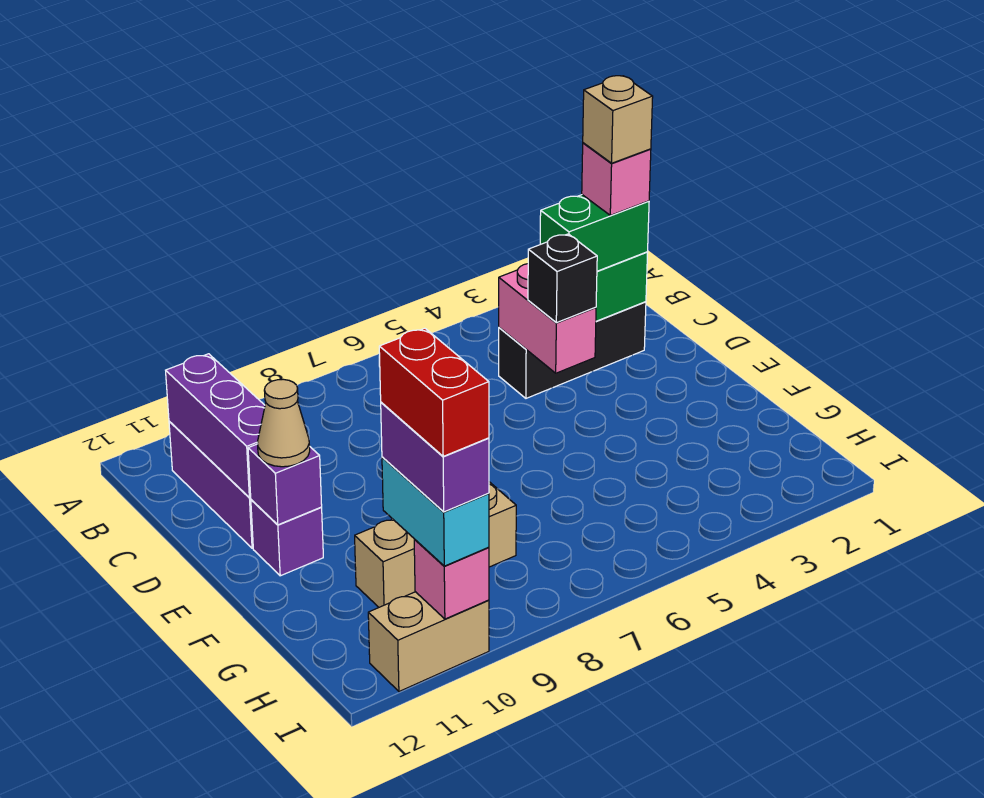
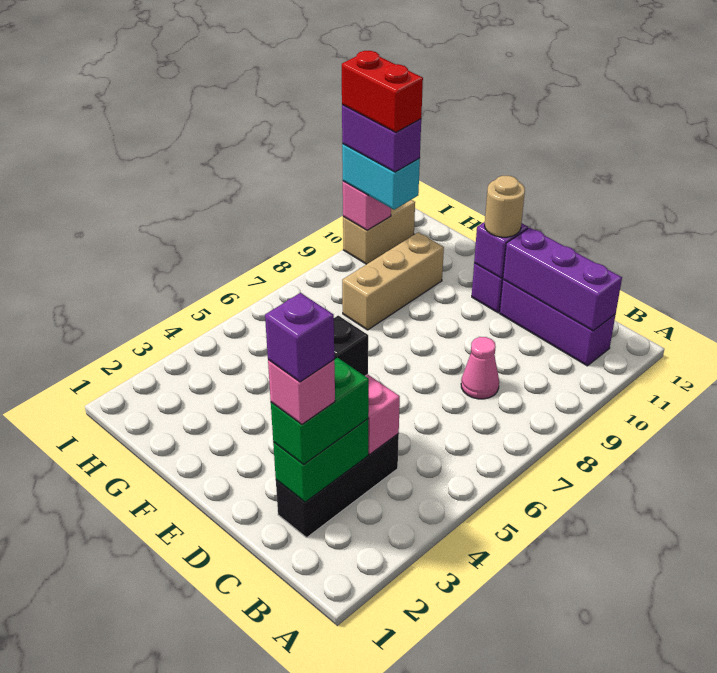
tan 1x1 brick [583,76,653,163] -> purple 1x1 brick [265,293,334,382]
none -> pink 1x1 cone [461,337,499,399]
tan 1x1 cone [257,379,310,467] -> tan 1x1 round brick [485,176,525,237]

